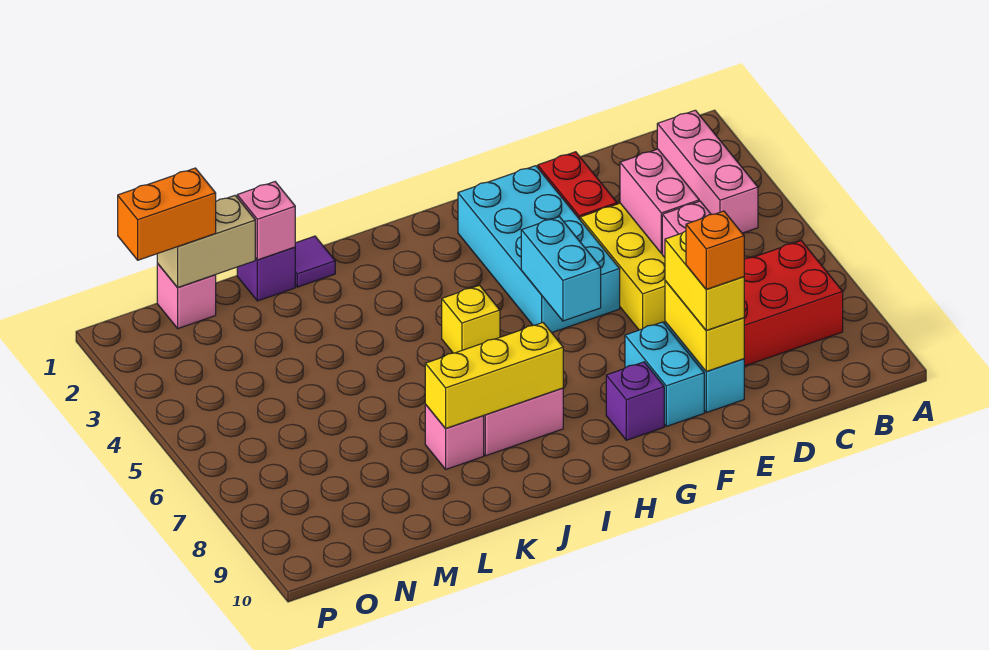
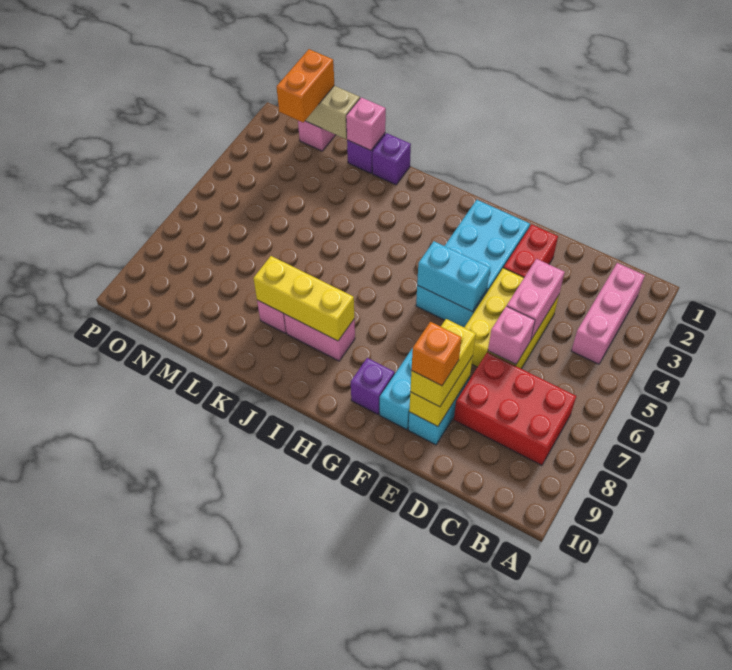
cyan 1x2 brick [521,217,601,321] -> cyan 1x2 brick turned to [417,241,490,312]
yellow 1x1 brick [442,285,500,353] -> none
purple 1x1 tile [295,236,335,287] -> purple 1x1 brick [372,133,411,185]
orange 1x2 brick [118,168,216,260] -> orange 1x2 brick turned to [276,49,334,122]

